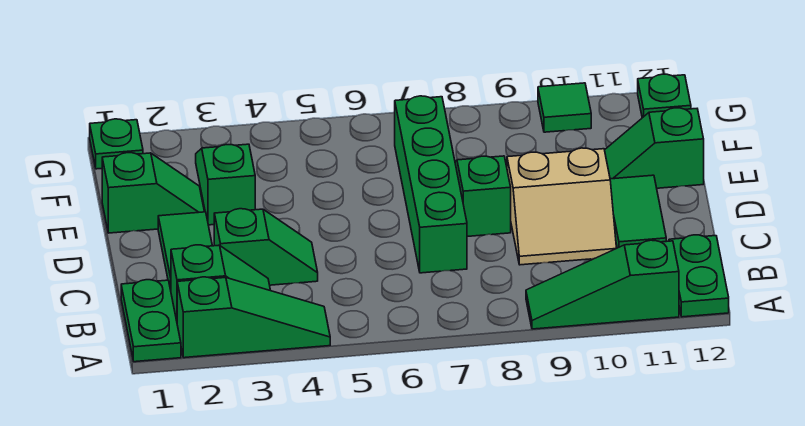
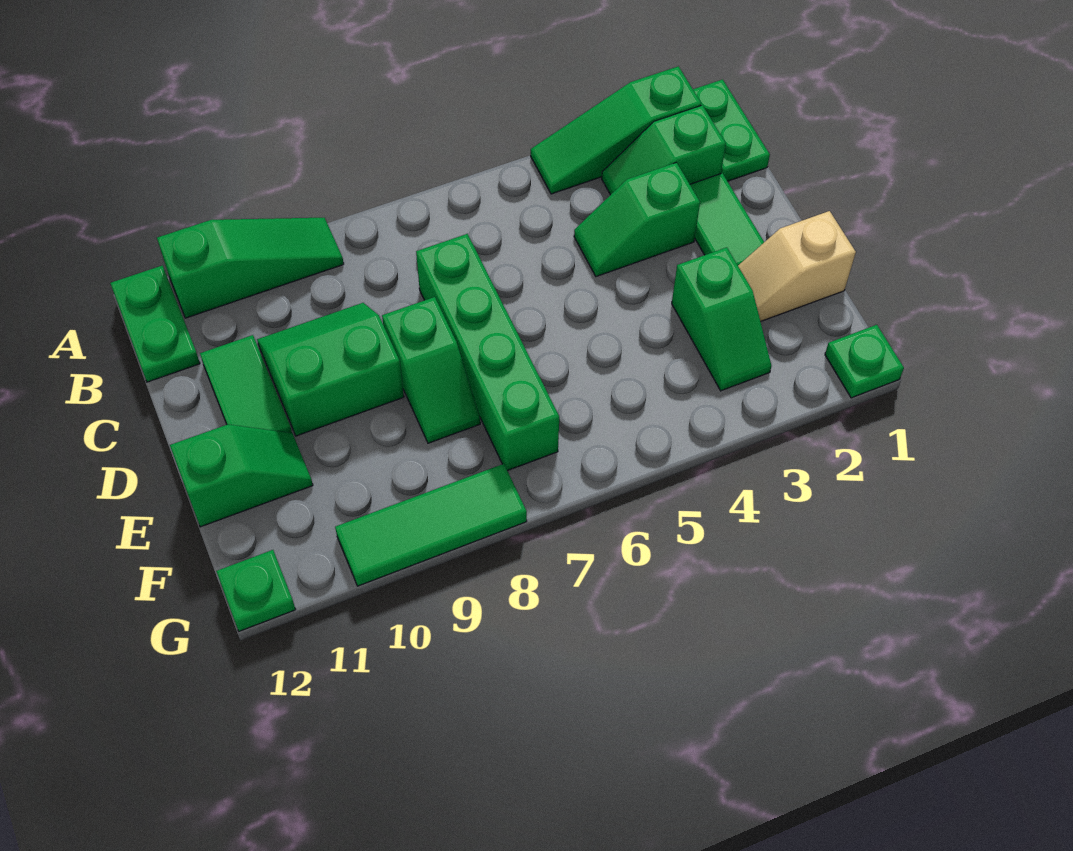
tan 2x2 slope [507,148,617,265] -> green 2x2 slope [257,303,404,436]
green 1x2 slope [102,153,204,233] -> tan 1x2 slope [738,211,856,322]
green 1x1 tile [538,83,591,132] -> green 1x3 tile [335,464,527,586]

